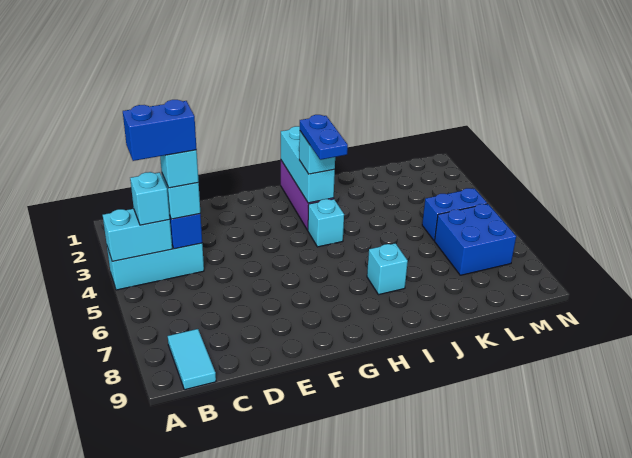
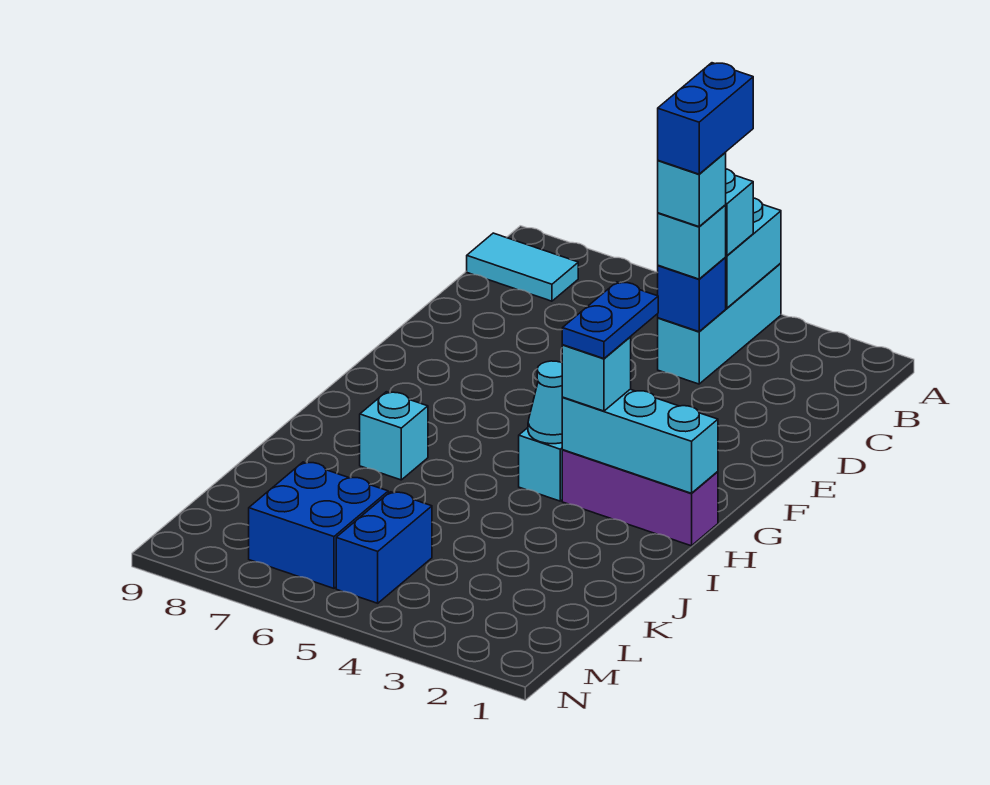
blue 1x2 plate [300,115,348,160] -> blue 1x2 plate turned to [562,282,658,359]
none -> cyan 1x1 cone [528,361,563,444]

